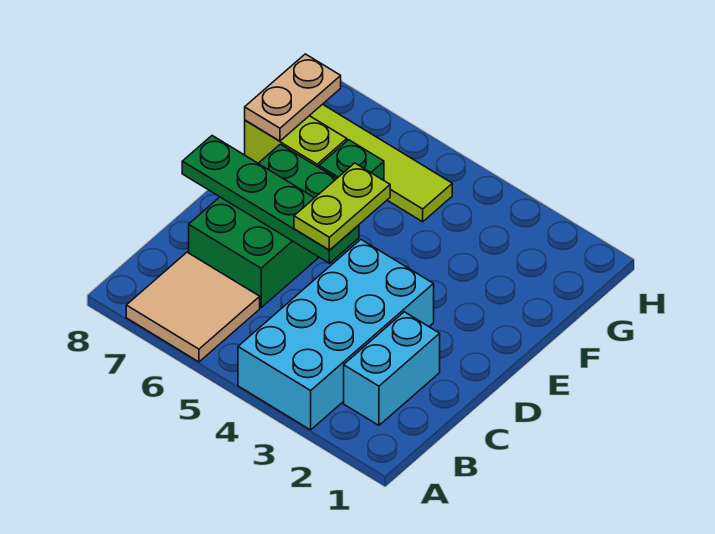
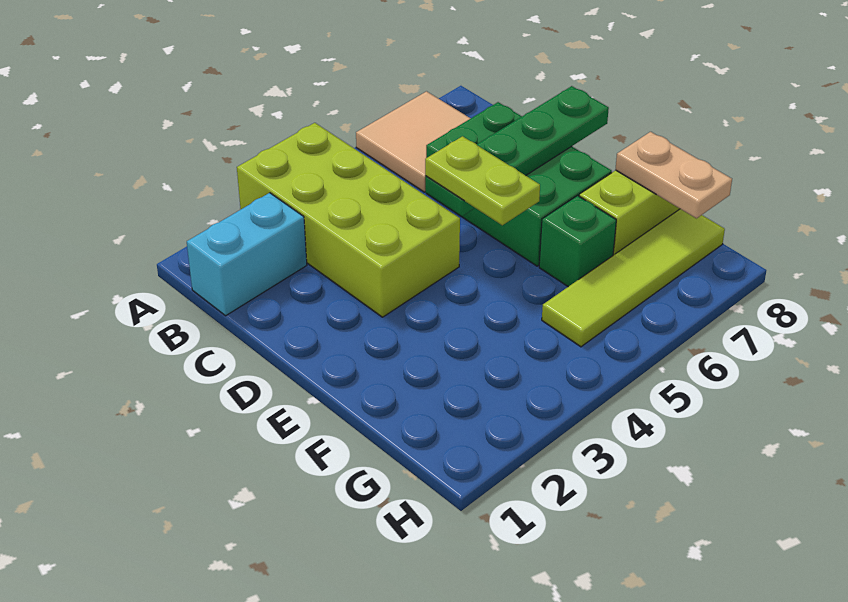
cyan 2x4 brick [238,240,434,430] -> lime 2x4 brick [237,123,460,317]
cyan 1x2 brick [344,312,440,425] -> cyan 1x2 brick turned to [187,193,307,316]

